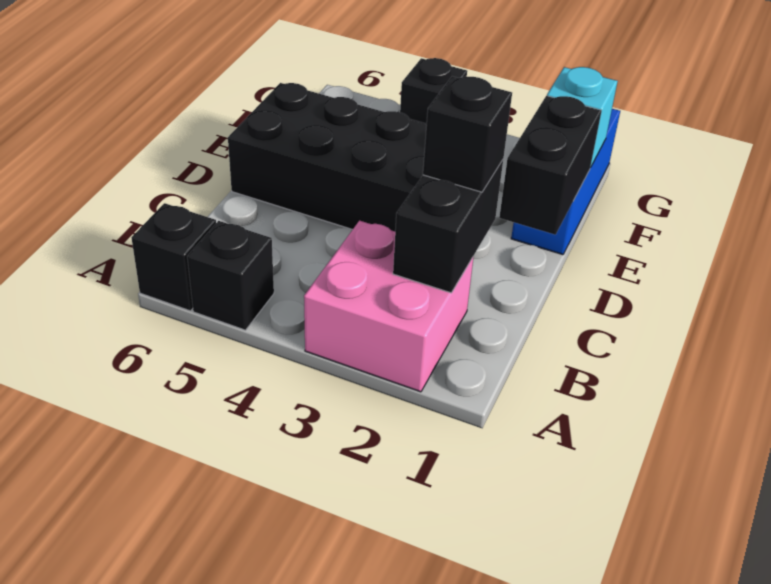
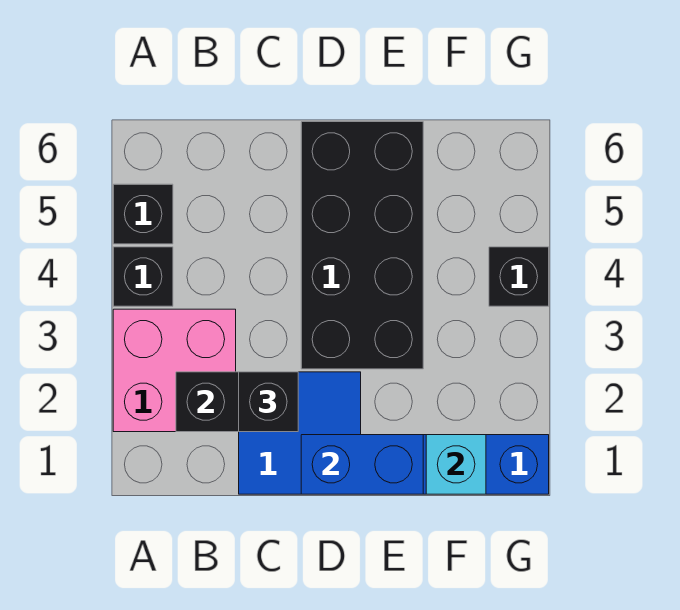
black 1x1 brick [131,203,216,311] -> black 1x1 brick moved to [113,247,173,306]
none -> blue 2x2 tile [239,372,361,494]
black 1x2 brick [499,96,601,235] -> blue 1x2 brick [301,435,423,494]

